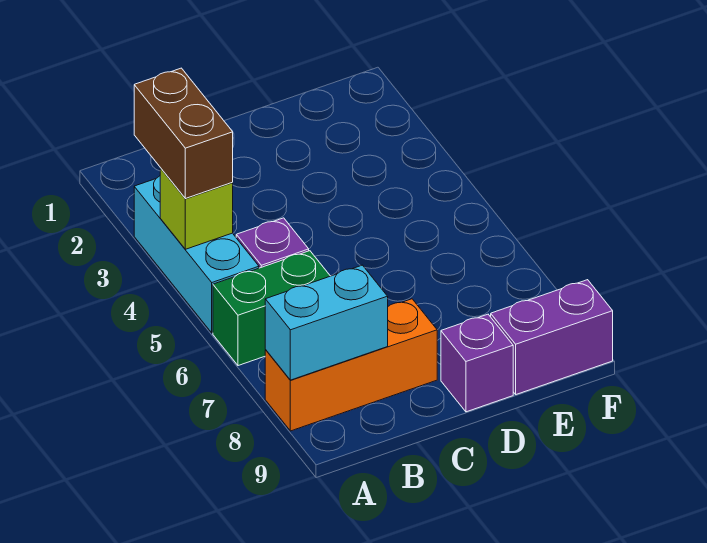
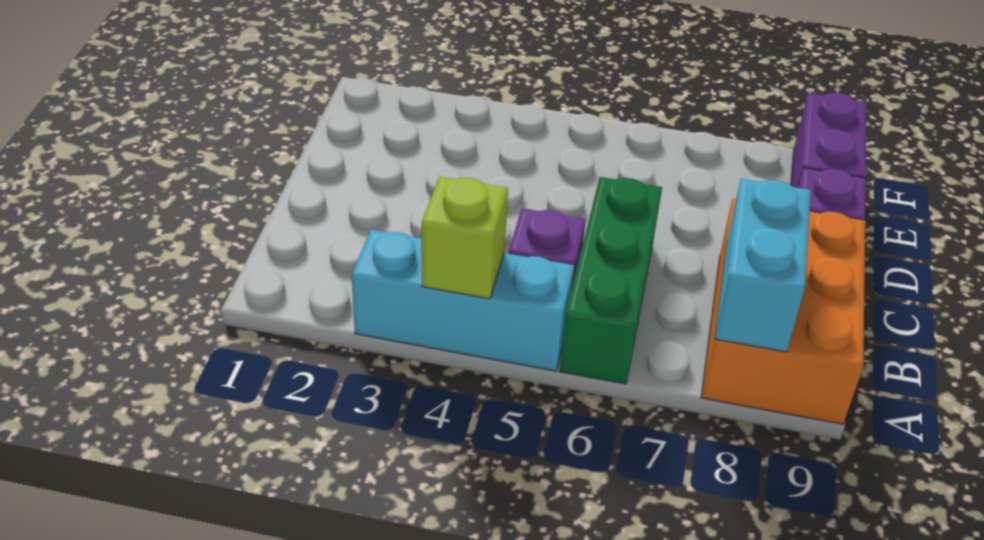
brown 1x2 brick [134,68,233,199] -> none
green 1x2 brick [213,251,330,366] -> green 1x3 brick [560,177,662,384]
orange 1x3 brick [265,299,437,431] -> orange 2x3 brick [701,199,865,424]

